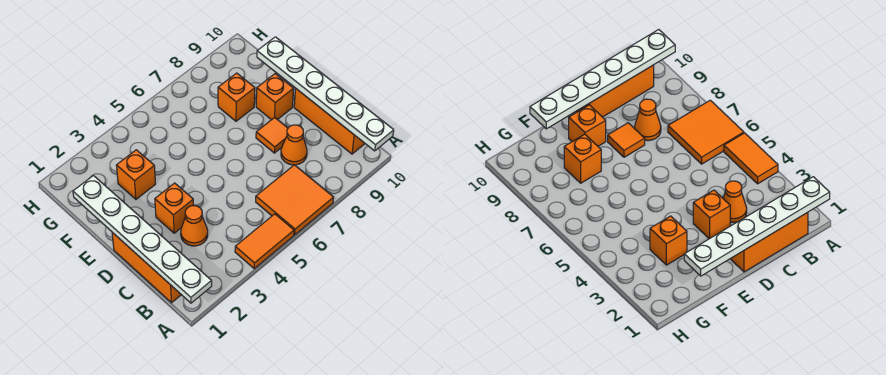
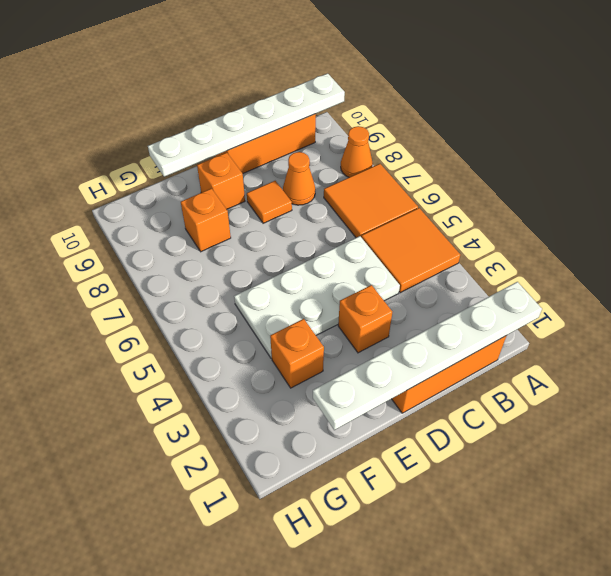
orange 1x2 tile [235,214,294,268] -> orange 2x2 tile [361,208,460,293]
orange 1x1 cone [181,206,208,246] -> orange 1x1 cone moved to [341,126,373,177]
none -> white 2x4 plate [234,236,400,358]

